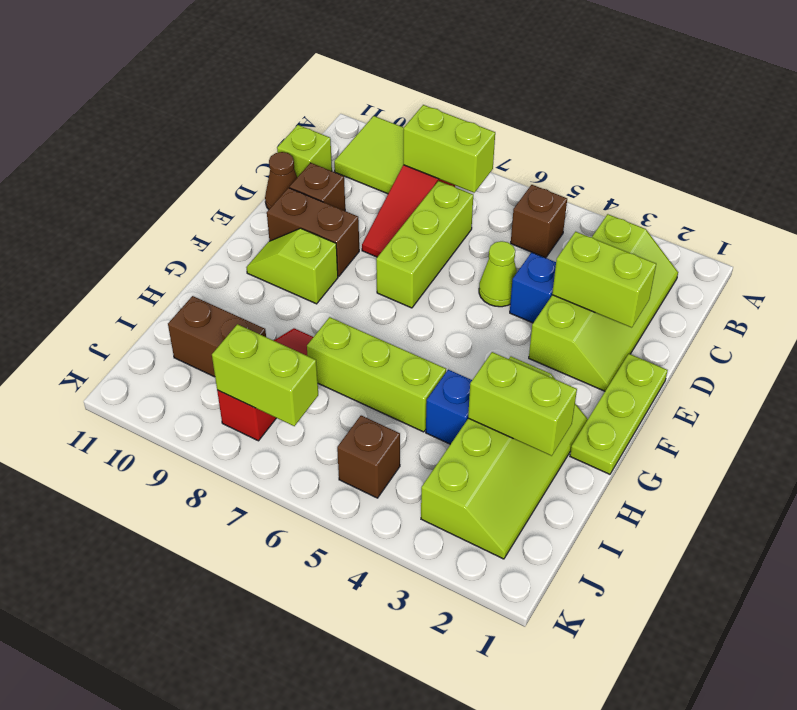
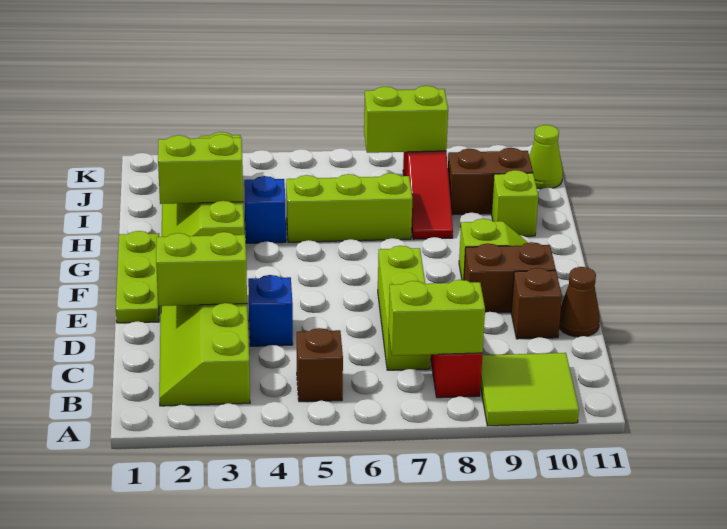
lime 1x1 brick [277,125,332,177] -> lime 1x1 brick moved to [492,170,538,236]
lime 1x1 cone [479,241,517,307] -> lime 1x1 cone moved to [529,125,563,189]
brown 1x1 brick [337,416,400,498] -> none

